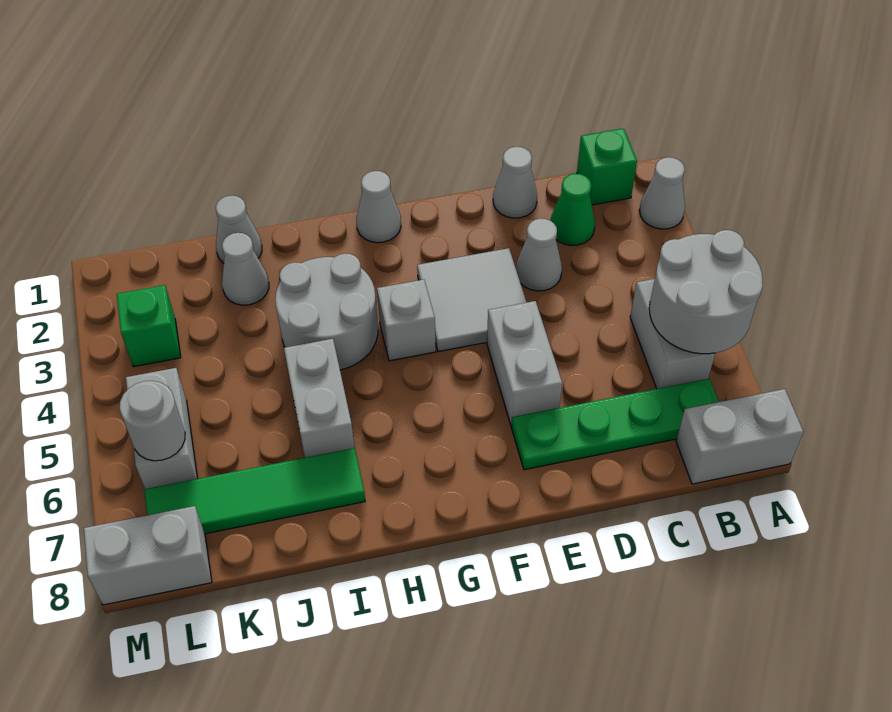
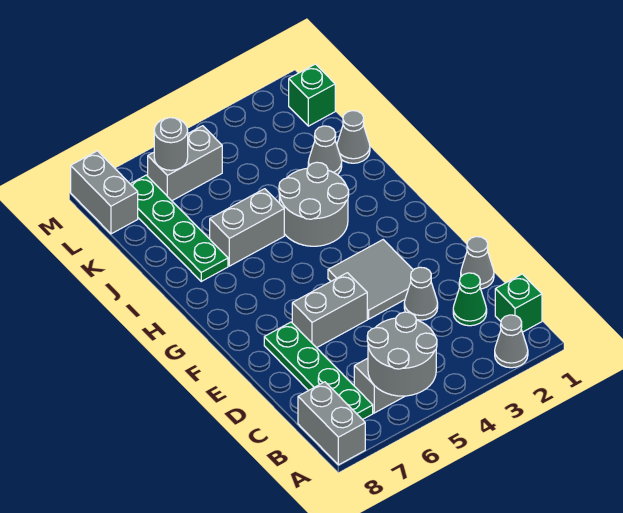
grey 1x1 cone [356,171,401,243] -> none
grey 1x1 brick [377,279,436,361] -> none
green 1x4 tile [144,448,365,534] -> green 1x4 plate [131,175,228,281]
green 1x1 brick [117,285,181,367] -> green 1x1 brick moved to [289,64,335,126]

